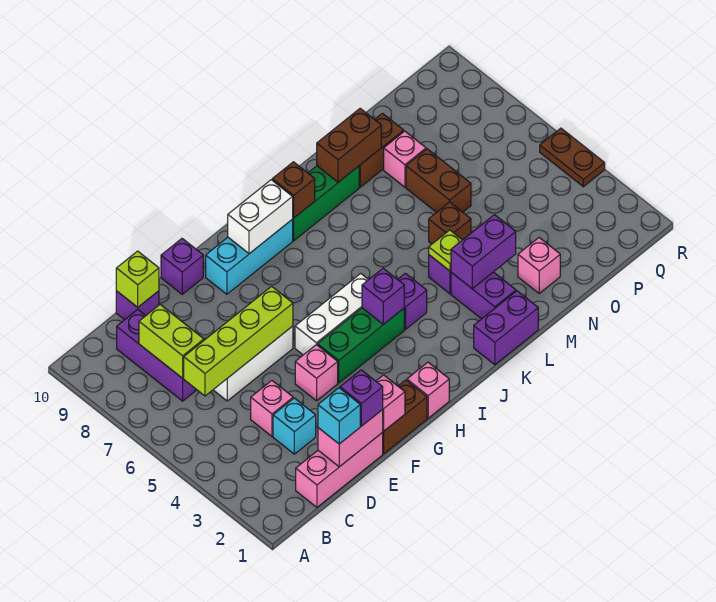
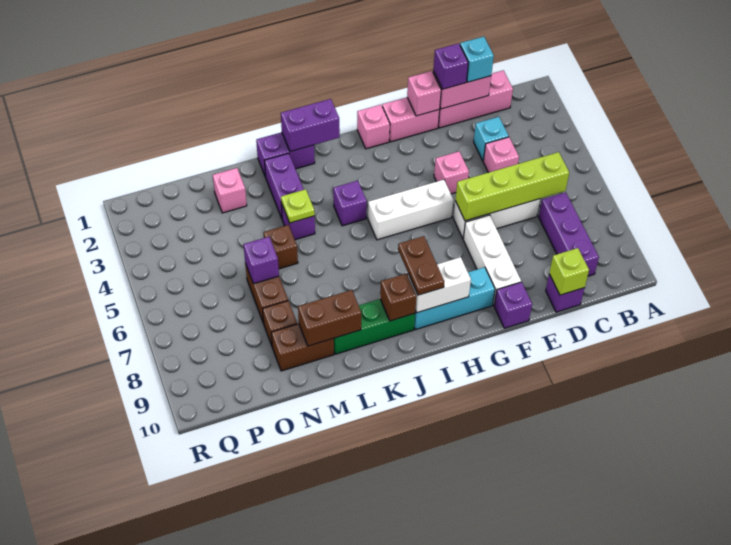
lime 1x2 brick [139,305,204,378] -> none
brown 1x2 brick [382,380,427,454] -> pink 1x2 brick [382,97,440,142]
none -> white 1x3 brick [463,215,521,305]
green 1x3 brick [317,308,404,383] -> none
purple 1x1 brick [362,268,404,324] -> purple 1x1 brick moved to [243,237,279,284]
purple 1x2 brick [451,215,516,288] -> purple 1x2 brick moved to [281,99,340,152]
pink 1x1 brick [384,131,426,187] -> brown 1x1 brick [263,301,297,345]
brown 1x2 plate [540,128,605,187] -> brown 1x2 plate moved to [398,236,444,295]

